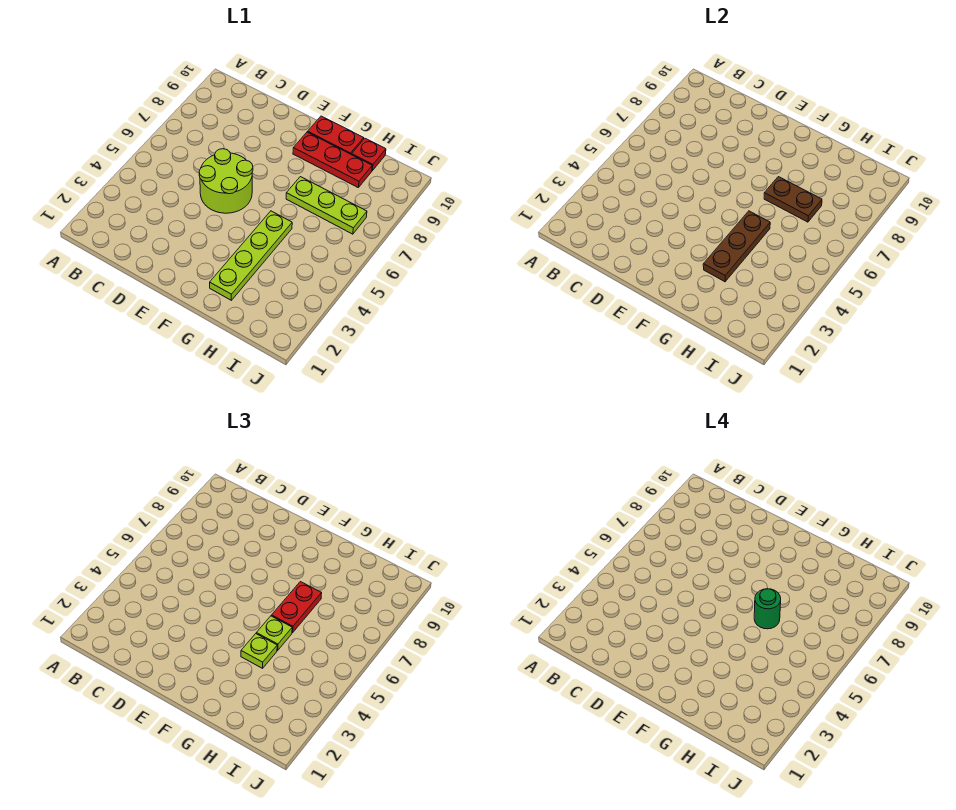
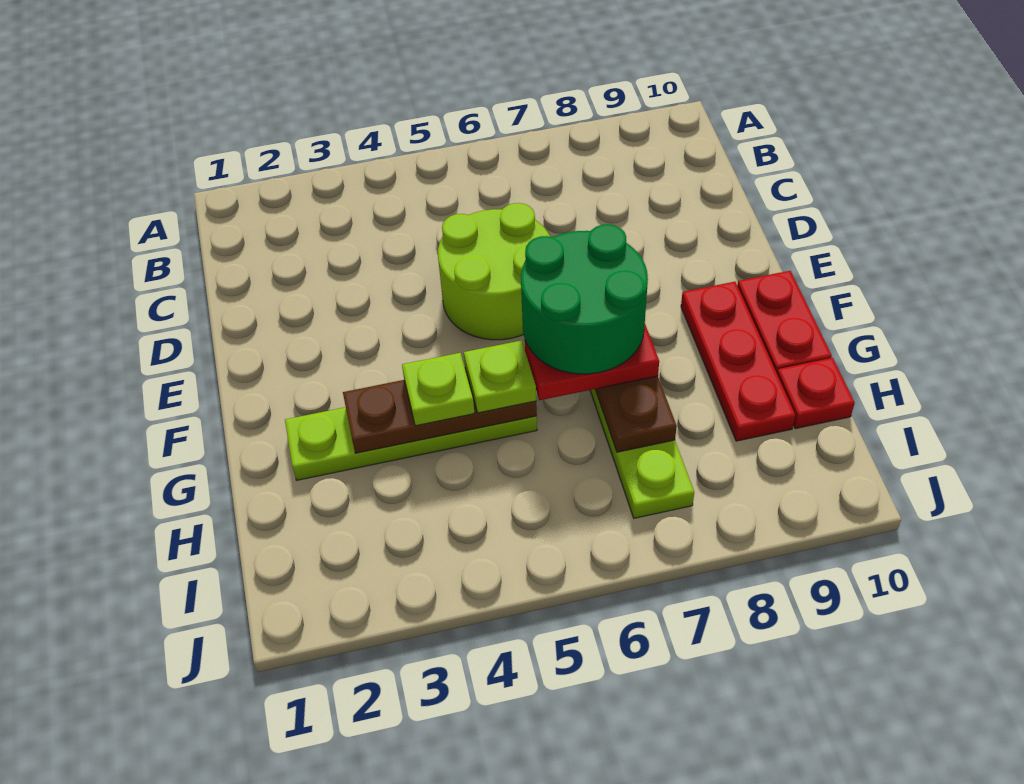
green 1x1 round brick [754,589,781,629] -> green 2x2 round brick [521,224,648,374]

